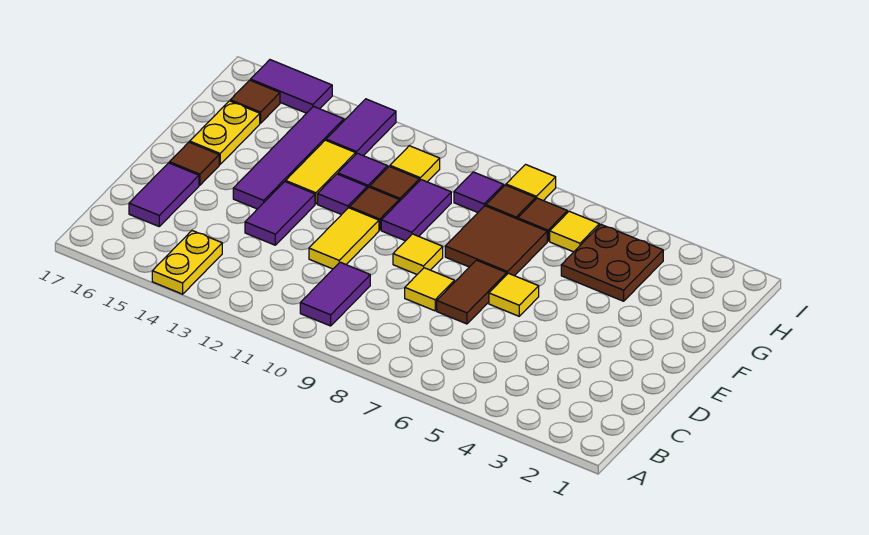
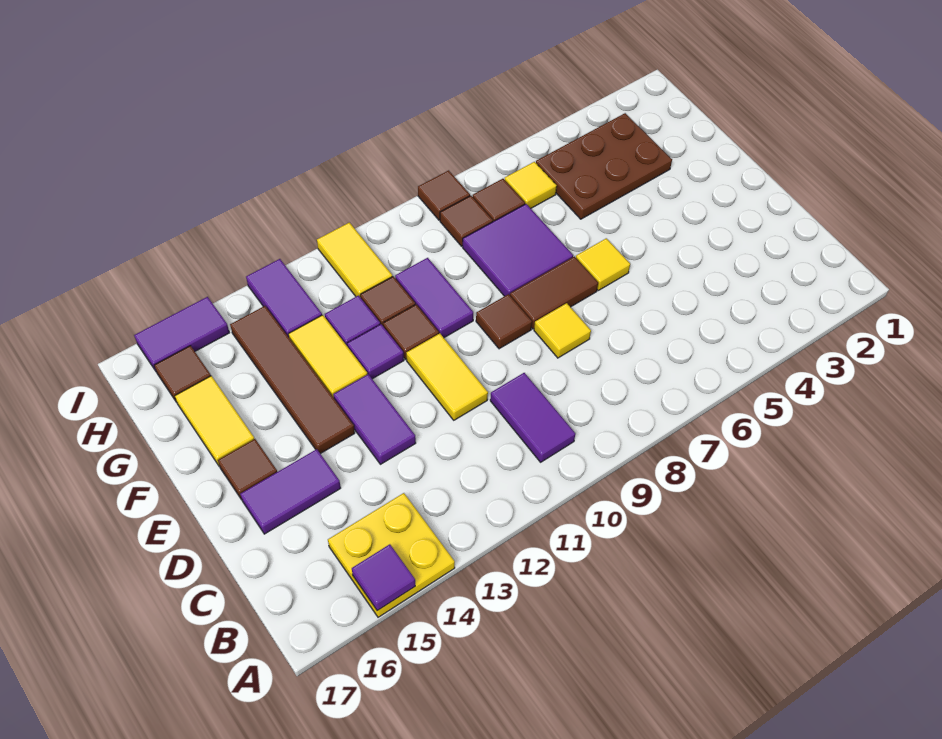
yellow 1x2 plate [152,231,222,294] -> yellow 2x2 plate [328,493,455,617]
purple 1x2 tile [129,163,199,226] -> purple 1x2 tile turned to [240,449,341,534]
brown 1x2 tile [437,260,507,324] -> brown 1x2 tile turned to [510,257,598,329]
yellow 1x1 tile [393,234,443,274] -> brown 1x1 tile [476,294,532,349]
purple 1x4 tile [233,106,344,209] -> brown 1x4 tile [230,306,355,454]
brown 2x2 tile [445,206,547,276] -> purple 2x2 tile [463,204,573,296]
yellow 1x2 plate [190,101,260,165] -> yellow 1x2 tile [175,376,254,466]
brown 2x2 plate [561,225,663,301] -> brown 2x3 plate [536,113,672,219]
purple 1x1 tile [454,172,504,212] -> purple 1x1 tile moved to [352,544,415,611]
yellow 1x1 tile [390,146,440,182] -> yellow 1x2 tile [317,222,393,298]
yellow 1x1 tile [506,165,556,201] -> brown 1x1 tile [418,170,470,220]

